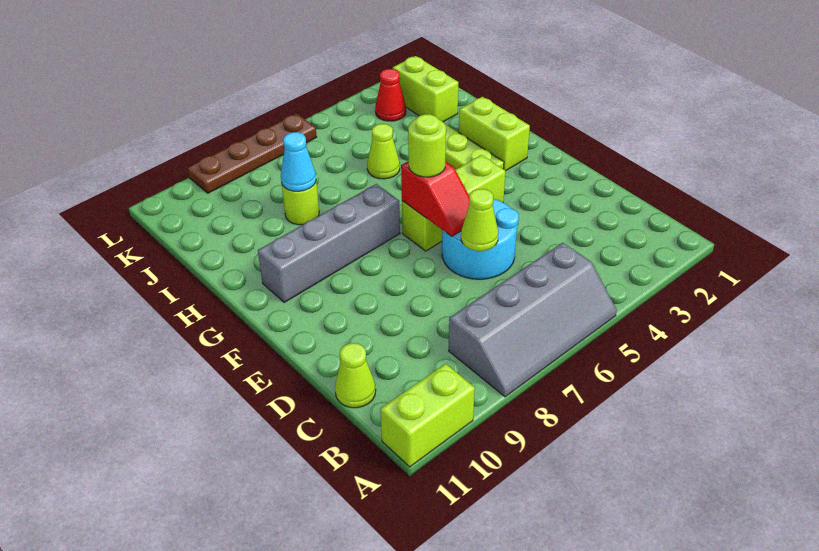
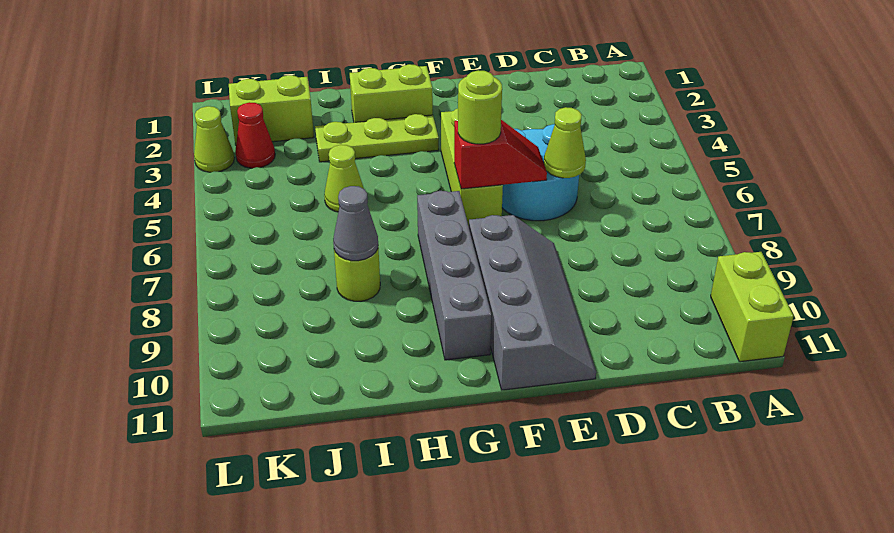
grey 2x4 slope [449,243,617,397] -> grey 2x4 slope moved to [469,215,596,390]
lime 1x1 cone [335,343,376,408] -> lime 1x1 cone moved to [194,106,234,172]
cyan 1x1 cone [281,132,316,191] -> grey 1x1 cone [333,186,378,261]
brown 1x4 plate [188,114,317,193] -> none

